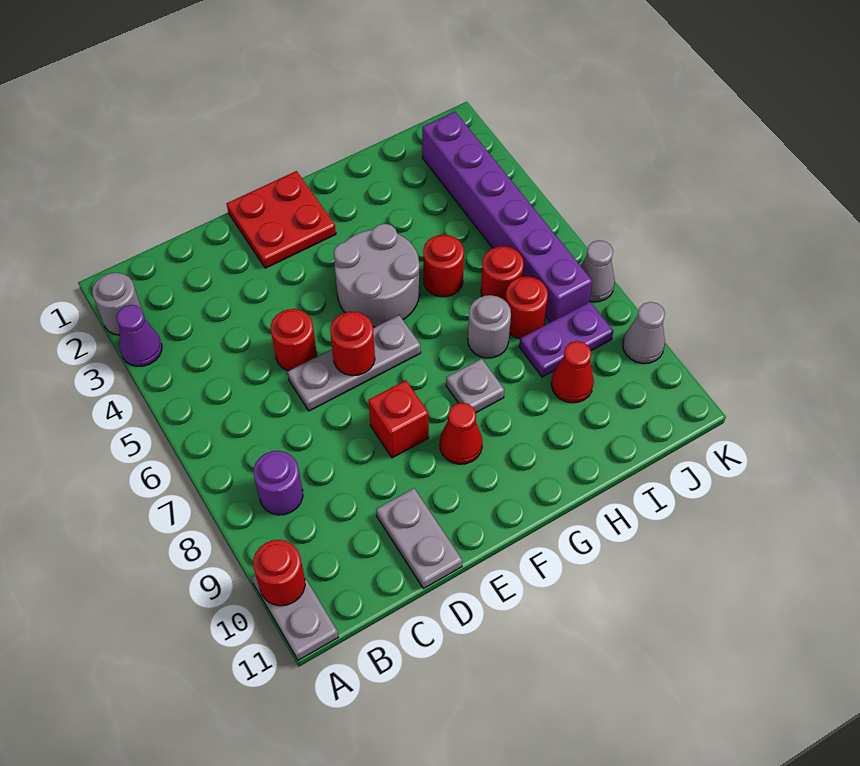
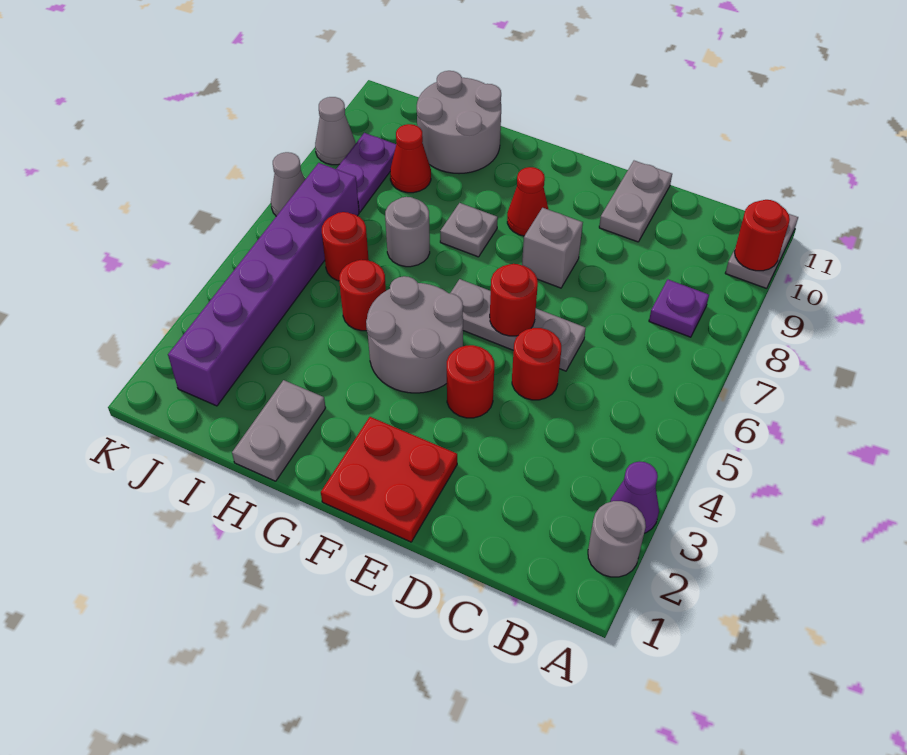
purple 1x1 round brick [253,451,303,515] -> purple 1x1 plate [649,280,709,337]
red 1x1 brick [368,380,429,458] -> grey 1x1 brick [522,208,583,288]
none -> grey 1x2 plate [232,380,326,481]
none -> grey 2x2 round brick [417,71,501,174]
red 1x1 round brick [506,277,548,338] -> red 1x1 round brick moved to [447,345,494,418]
purple 1x2 plate [519,302,613,377] -> purple 1x2 plate turned to [337,133,396,212]

